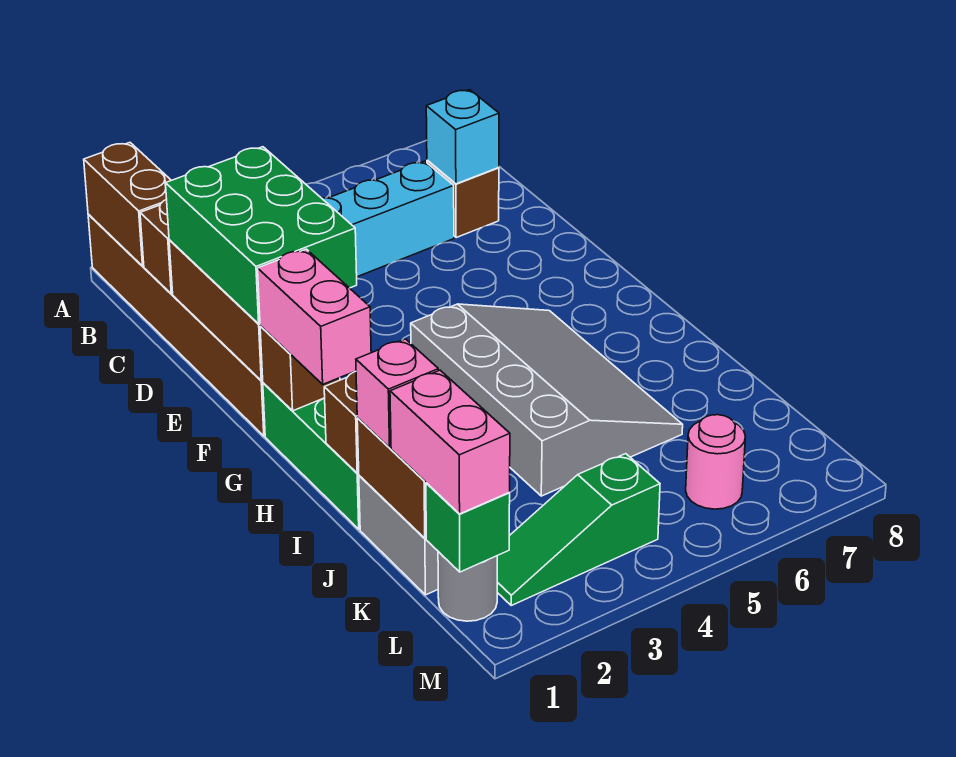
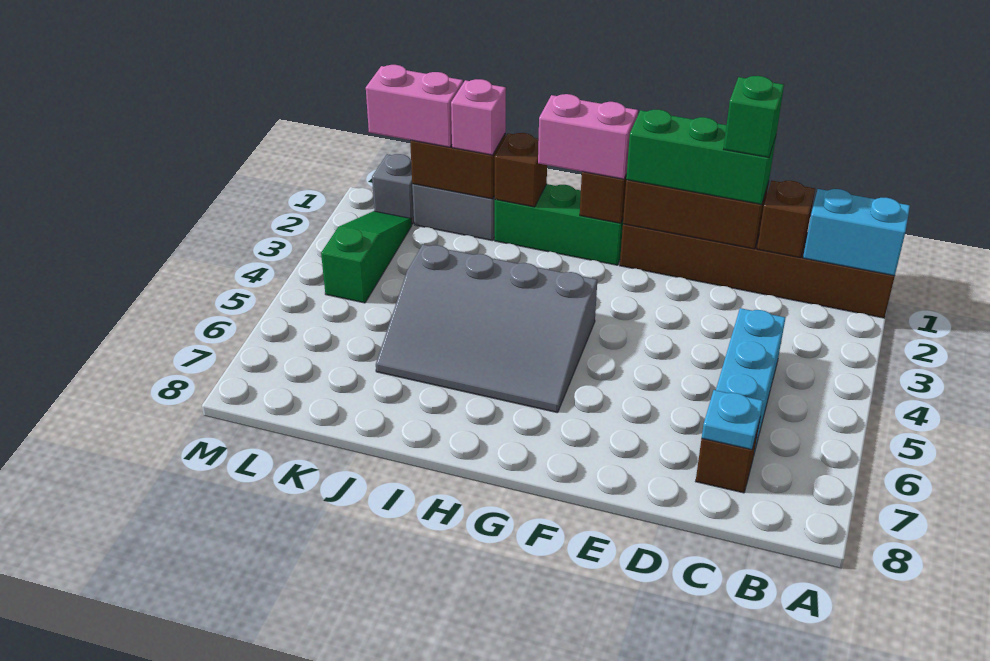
brown 1x2 brick [84,143,171,266] -> cyan 1x2 brick [803,189,910,276]
cyan 1x1 brick [426,90,499,184] -> cyan 1x1 plate [702,390,763,450]
green 2x3 brick [166,147,357,324] -> green 1x3 brick [626,110,776,204]
grey 1x1 round brick [438,552,497,621] -> grey 1x1 brick [372,154,414,224]
green 1x1 brick [426,483,510,572] -> green 1x1 brick moved to [724,76,784,157]
pink 1x1 round brick [686,415,745,509] -> none

